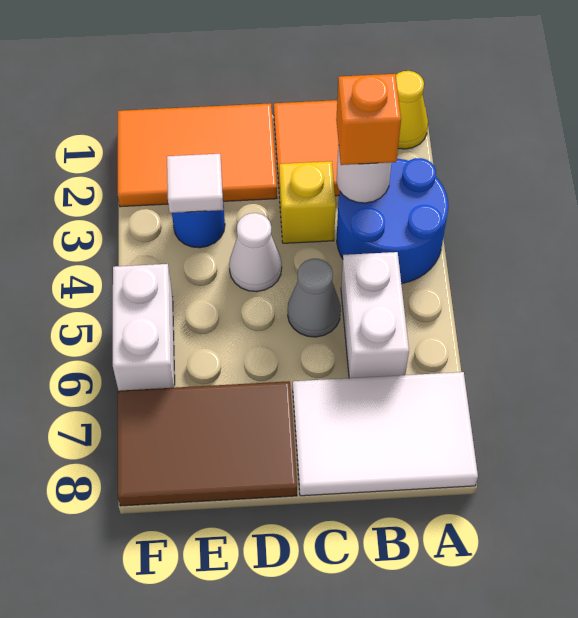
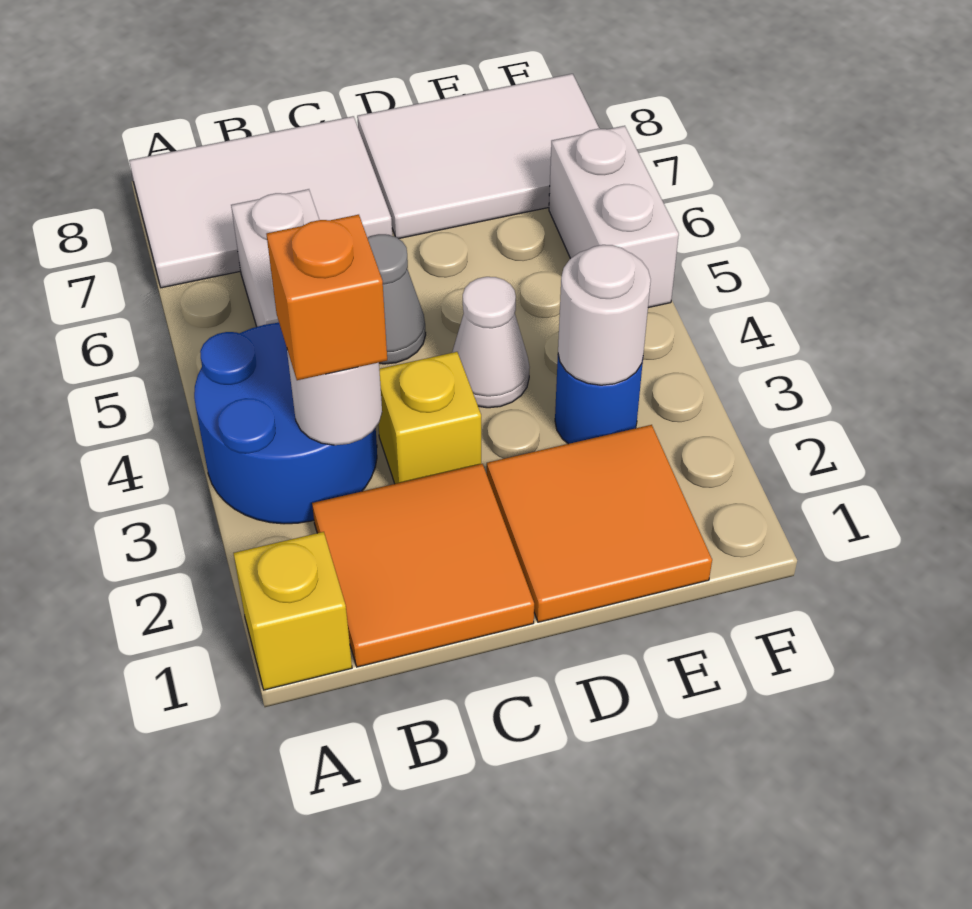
yellow 1x1 cone [396,71,428,149] -> yellow 1x1 brick [233,532,352,690]
orange 2x3 tile [118,103,277,207] -> orange 2x2 tile [487,425,712,622]
brown 2x3 tile [118,381,297,506] -> white 2x3 tile [357,74,599,239]
white 1x1 tile [167,154,223,213] -> white 1x1 round brick [558,245,651,385]

